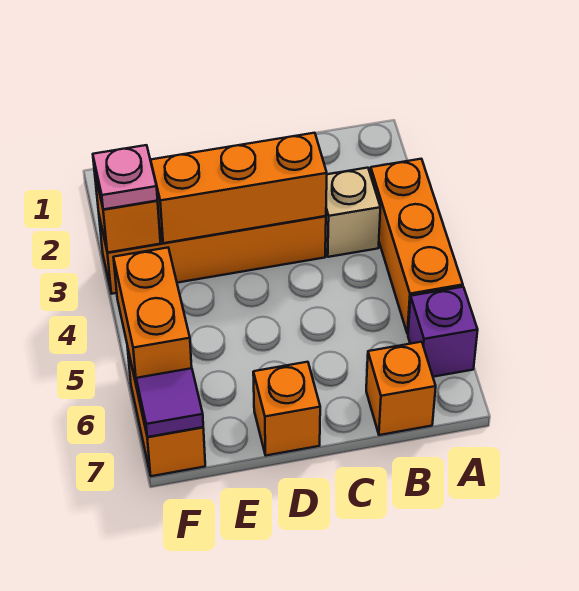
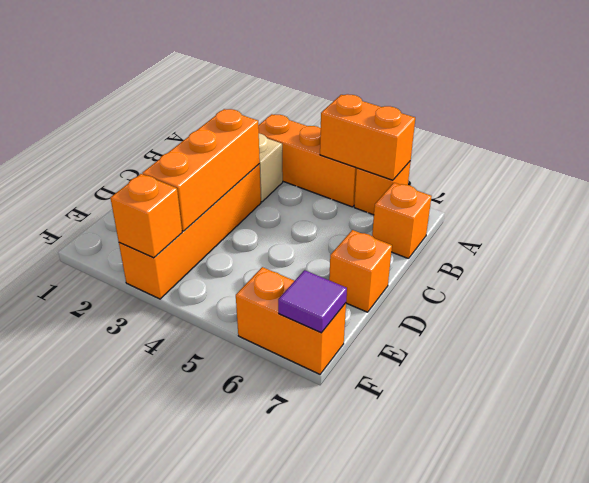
purple 1x1 brick [408,287,478,377] -> orange 1x1 brick [354,161,411,215]
pink 1x1 plate [93,145,158,209] -> none
orange 1x2 brick [113,248,192,387] -> orange 1x2 brick moved to [320,94,415,180]

